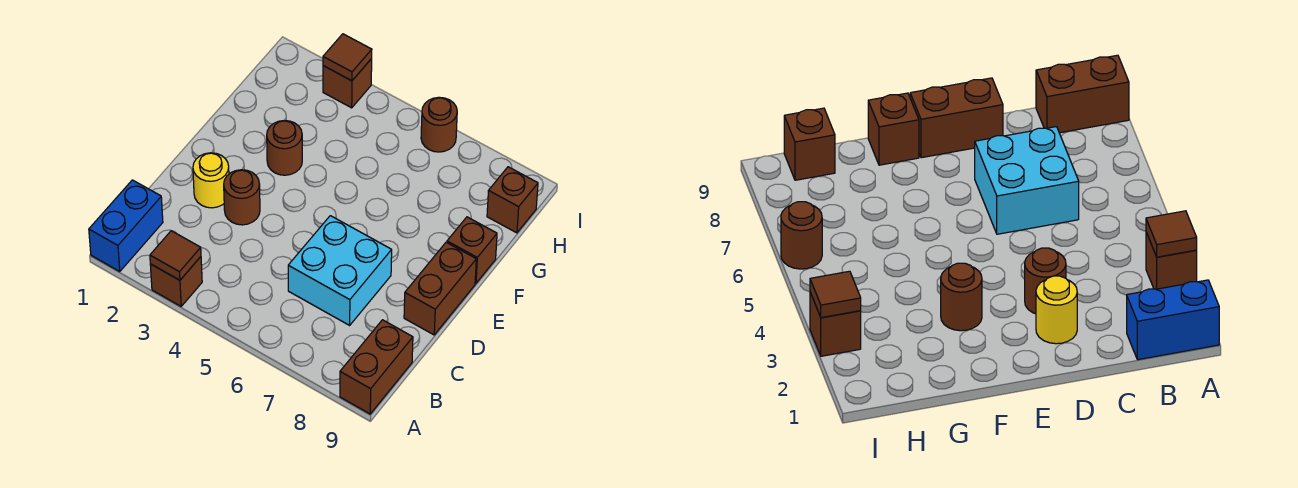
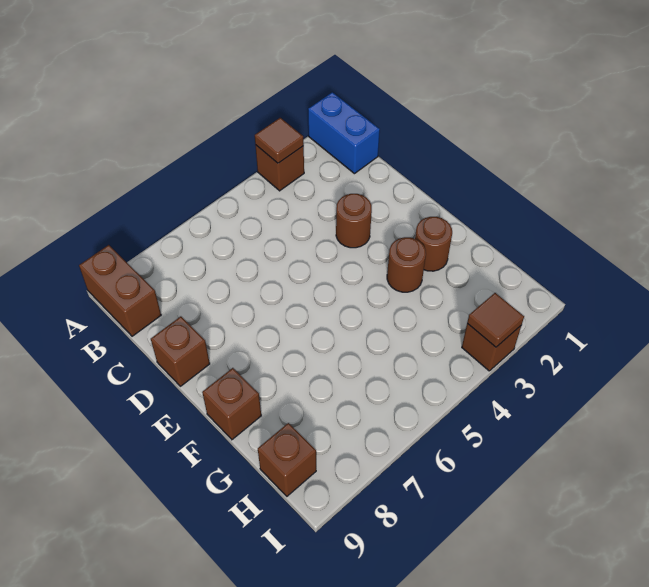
cyan 2x2 brick [288,216,392,325] -> none
yellow 1x1 round brick [193,153,229,208] -> none
brown 1x2 brick [404,242,476,335] -> brown 1x1 brick [151,316,210,386]
brown 1x1 round brick [421,97,457,152] -> brown 1x1 round brick moved to [415,217,452,271]

